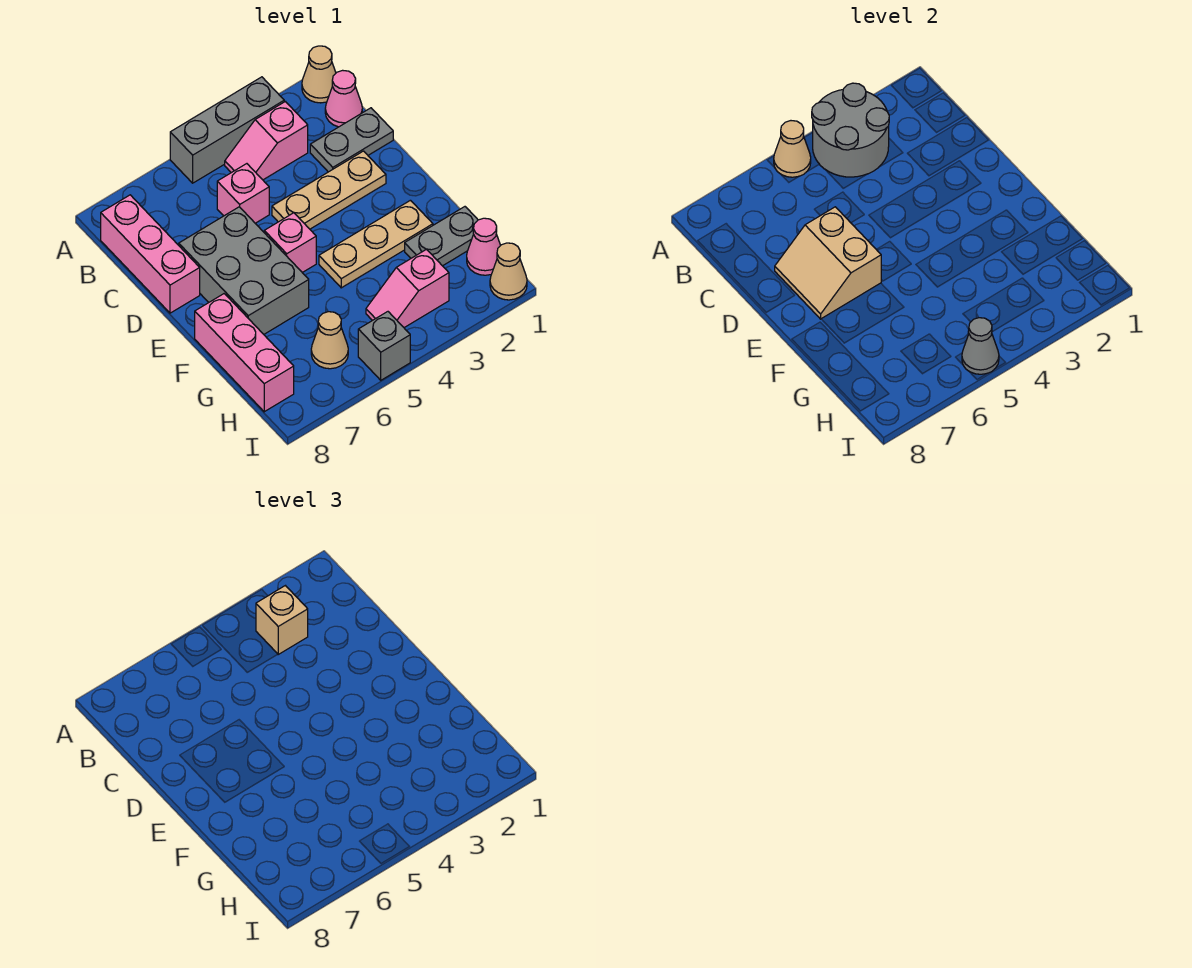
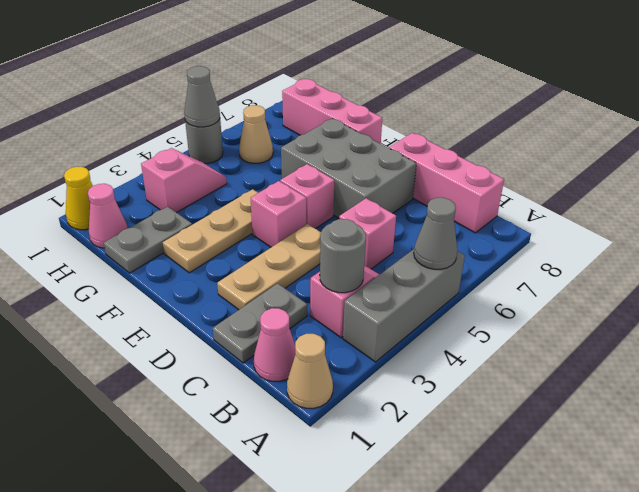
grey 2x2 round brick [812,83,889,177] -> grey 1x1 round brick [320,219,366,293]
tan 1x1 cone [774,121,811,177] -> grey 1x1 cone [414,198,457,269]
tan 1x1 brick [256,586,308,654] -> none
tan 2x2 slope [775,207,881,319] -> none
none -> pink 1x1 brick [251,181,306,247]
tan 1x1 cone [490,243,527,300] -> yellow 1x1 cone [64,167,93,230]
grey 1x1 brick [358,312,410,380] -> grey 1x1 round brick [185,119,223,163]

